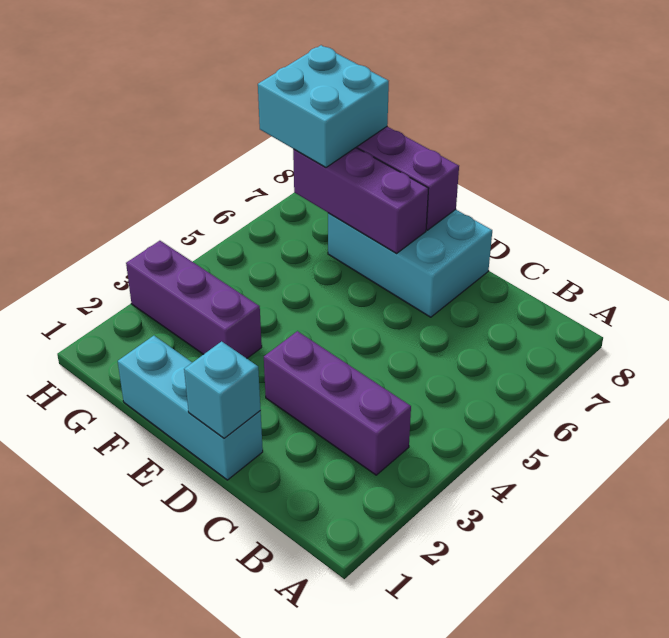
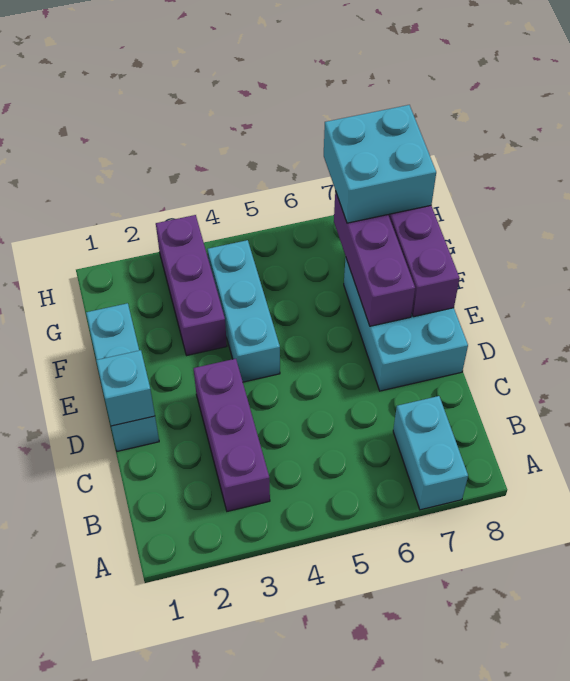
none -> cyan 1x2 brick [393,396,468,510]
none -> cyan 1x3 brick [208,240,280,382]

